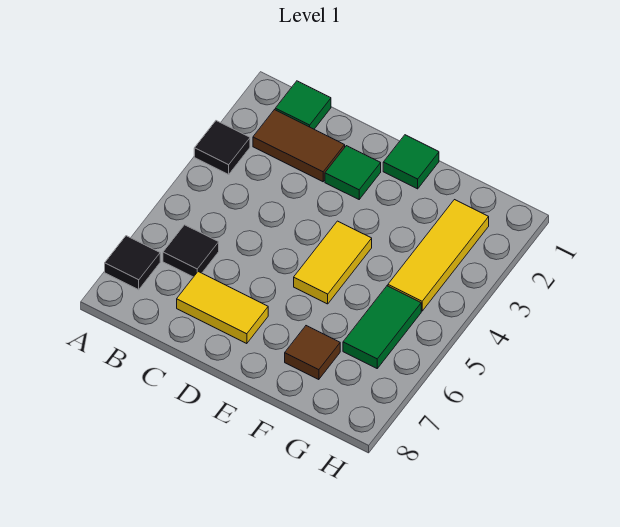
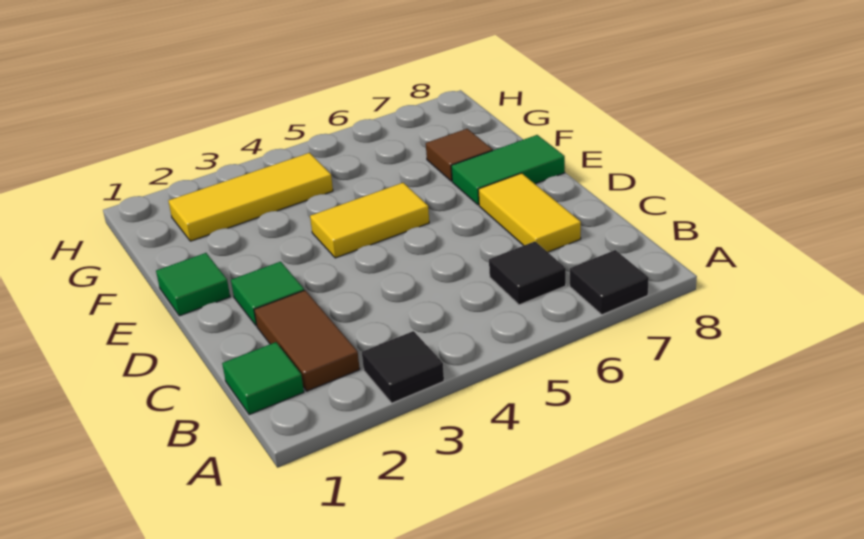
green 1x2 tile [343,286,421,368] -> green 1x2 tile moved to [451,135,565,205]

